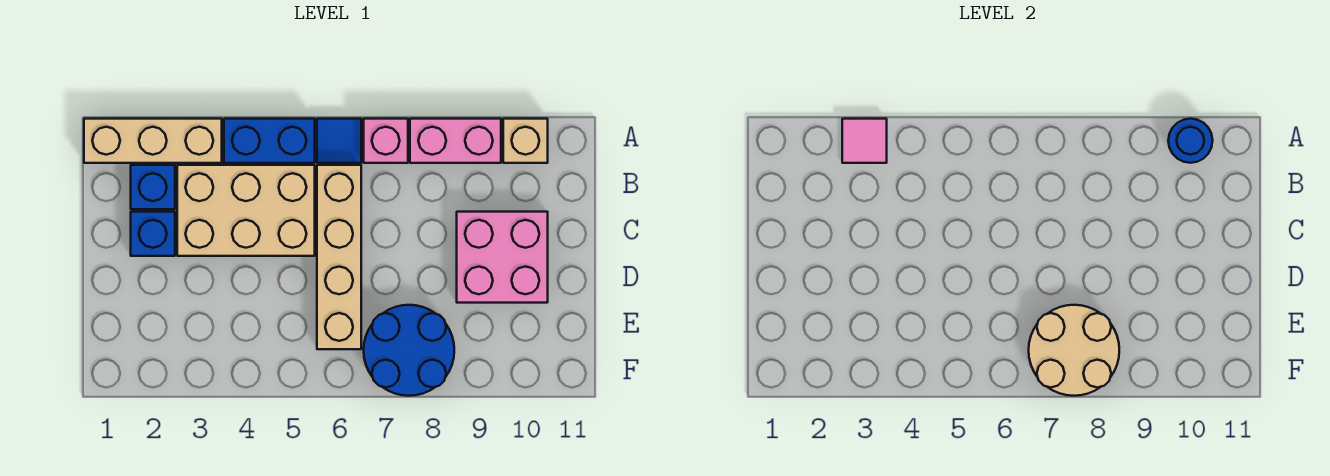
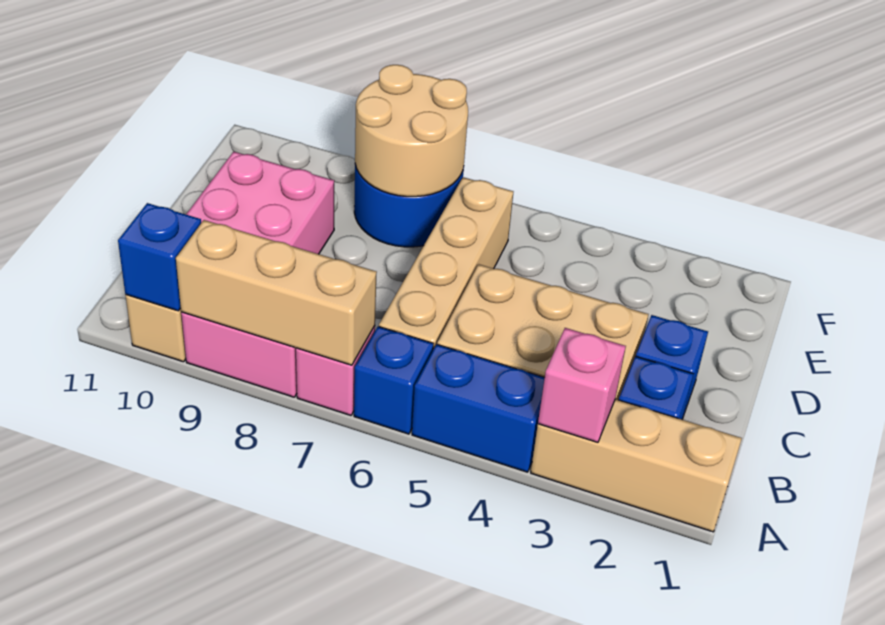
pink 1x1 tile [842,119,887,163] -> pink 1x1 brick [538,328,626,442]
blue 1x1 tile [317,119,361,163] -> blue 1x1 brick [354,327,433,434]
none -> tan 1x3 brick [176,220,377,365]
blue 1x1 round brick [1168,119,1213,163] -> blue 1x1 brick [118,203,201,311]

